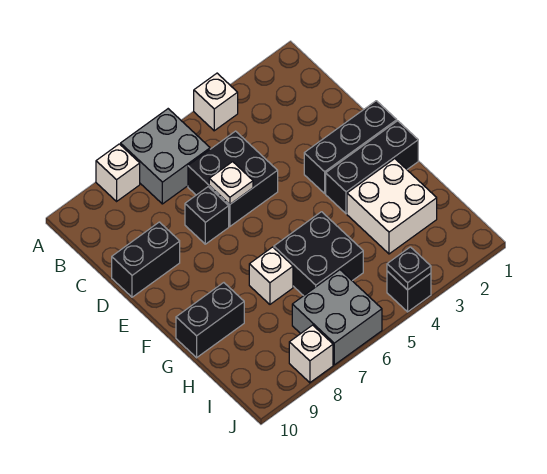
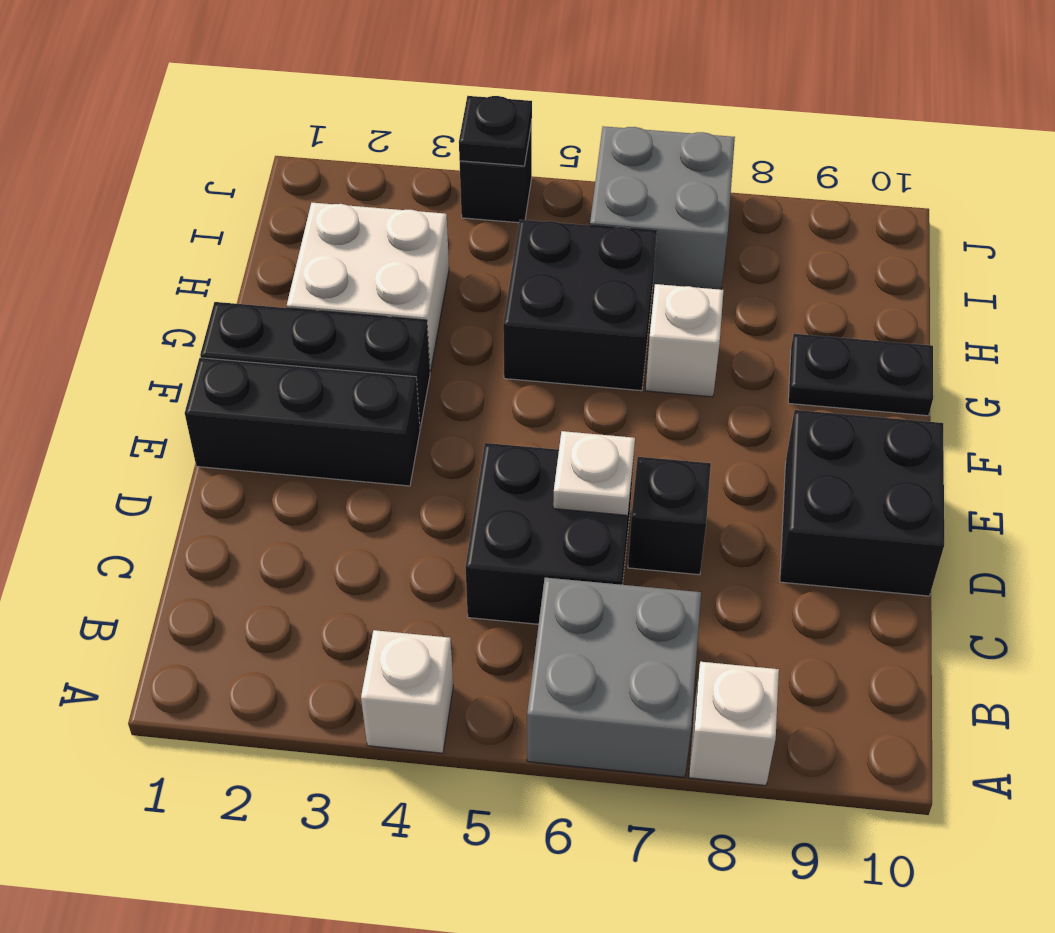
black 1x2 brick [112,222,180,297] -> black 2x2 brick [780,410,944,596]
black 1x2 brick [176,283,244,358] -> black 1x2 plate [788,334,933,416]
white 1x1 brick [289,325,333,383] -> none

